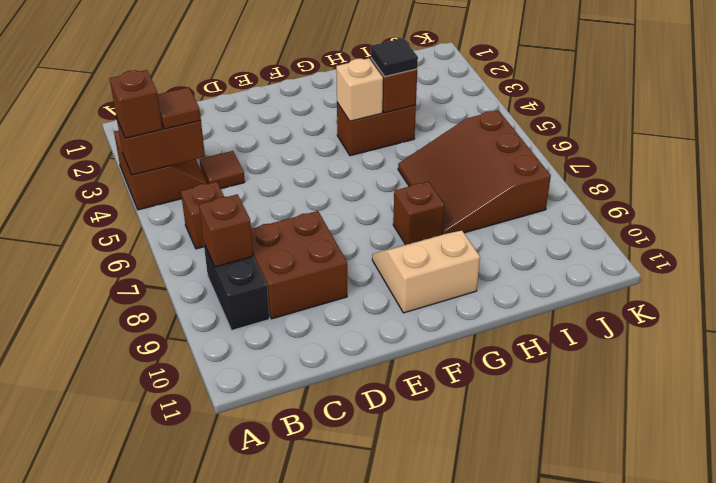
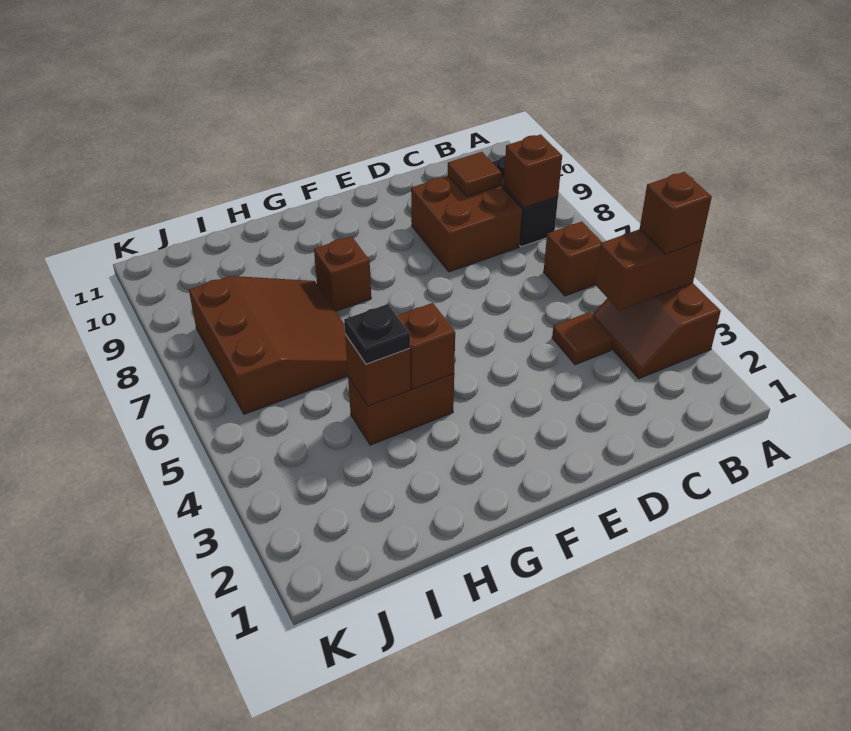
brown 1x1 tile [158,87,201,129] -> brown 1x1 tile moved to [448,152,502,197]
tan 2x2 slope [372,231,480,313] -> none
tan 1x1 brick [336,58,383,121] -> brown 1x1 brick [397,303,455,389]
black 1x1 tile [371,38,418,76] -> black 1x1 plate [344,304,410,364]

